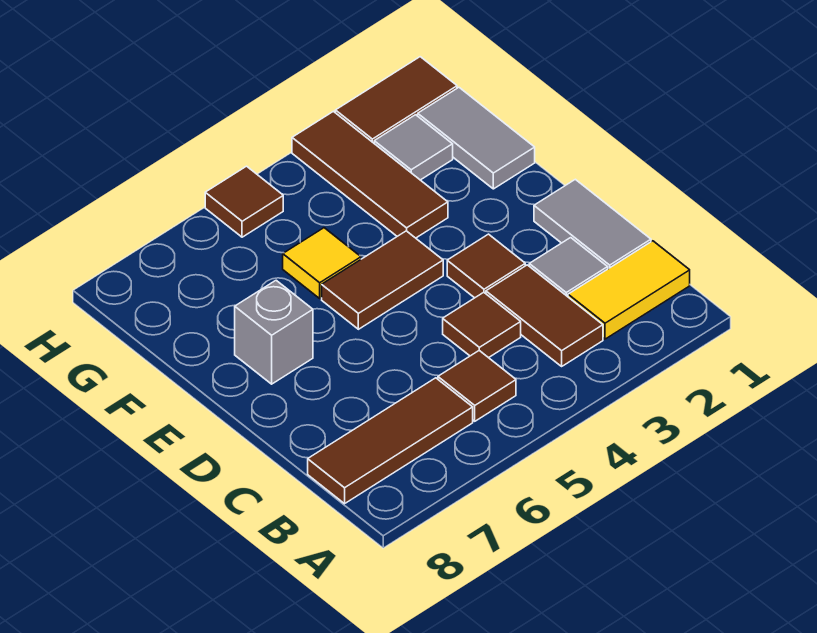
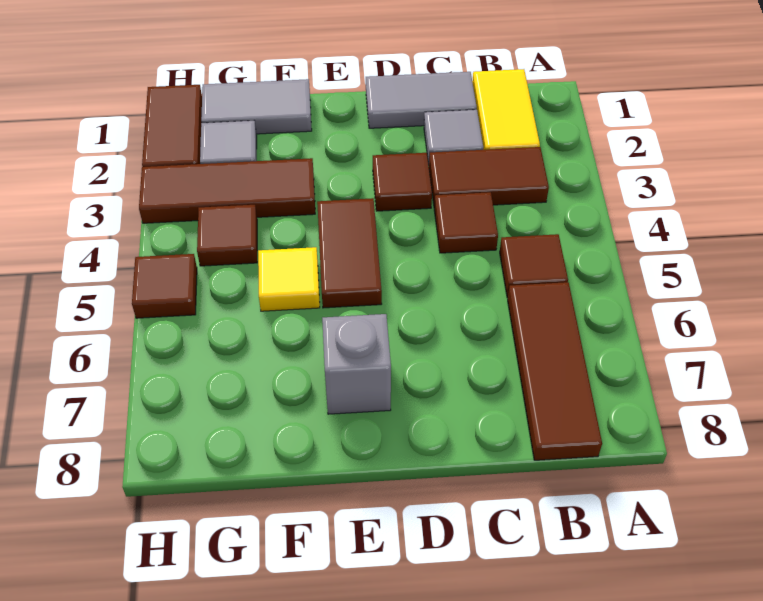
none -> brown 1x1 tile [197,205,257,266]

